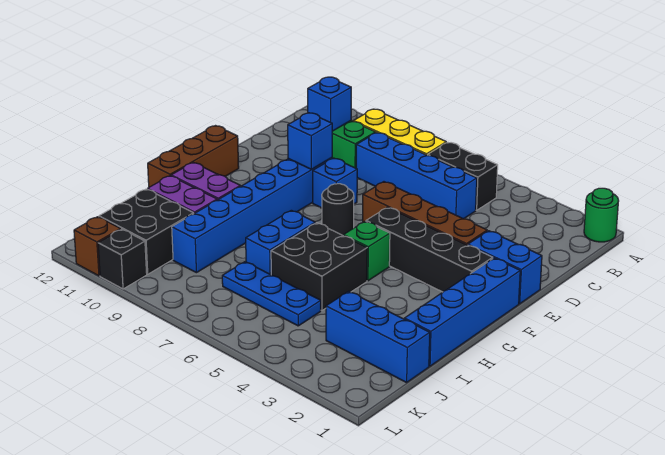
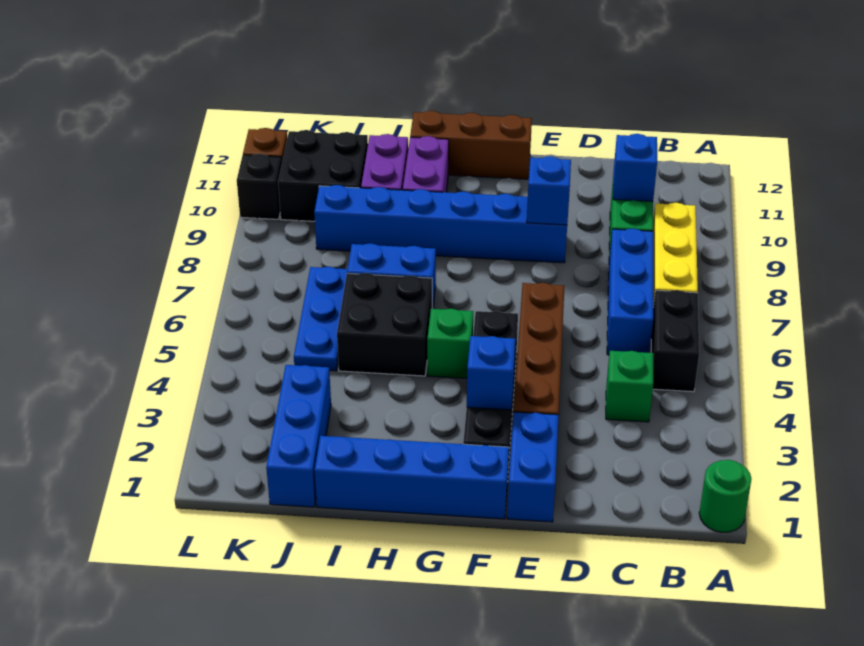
none -> green 1x1 brick [606,351,653,422]
blue 1x4 brick [356,133,477,219] -> blue 1x3 brick [607,228,653,355]
blue 1x1 brick [313,158,357,208] -> blue 1x1 brick moved to [467,336,515,410]
black 1x1 round brick [322,184,354,235] -> none

